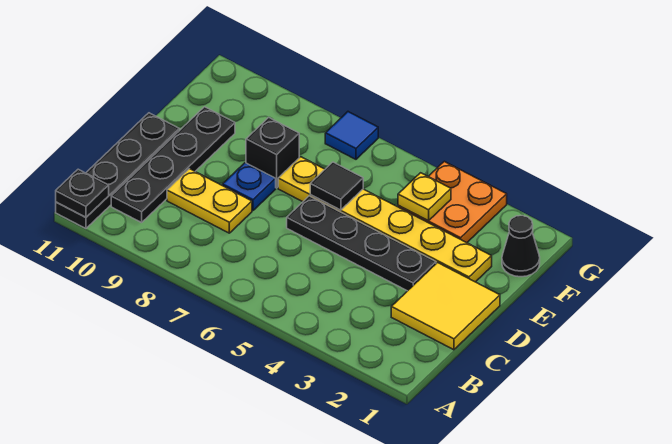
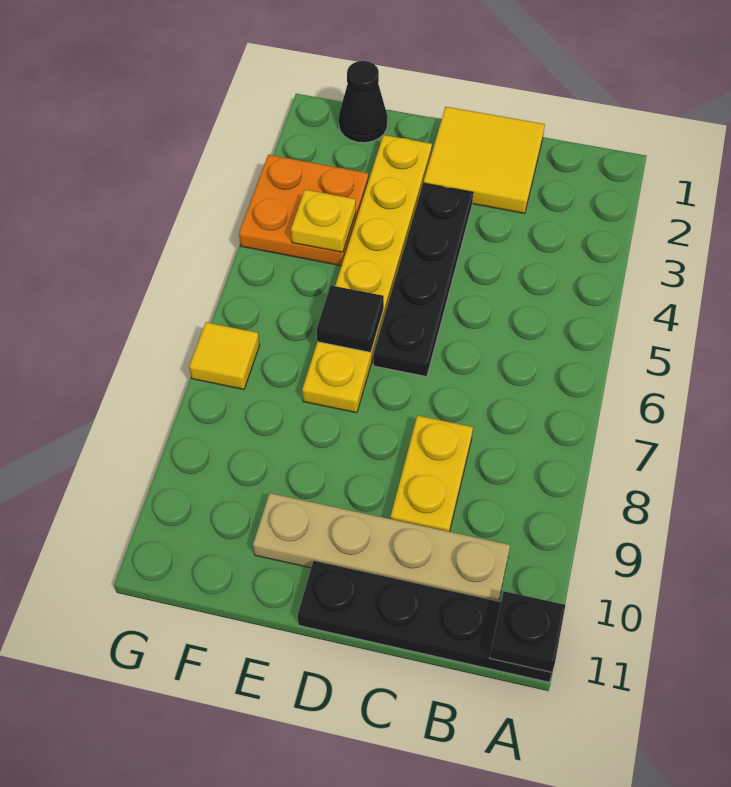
black 1x4 plate [111,107,235,223] -> tan 1x4 plate [253,493,510,601]
blue 1x1 plate [223,163,276,211] -> none
black 1x1 brick [246,117,299,188] -> none
blue 1x1 tile [325,112,378,159] -> yellow 1x1 tile [189,322,260,389]

